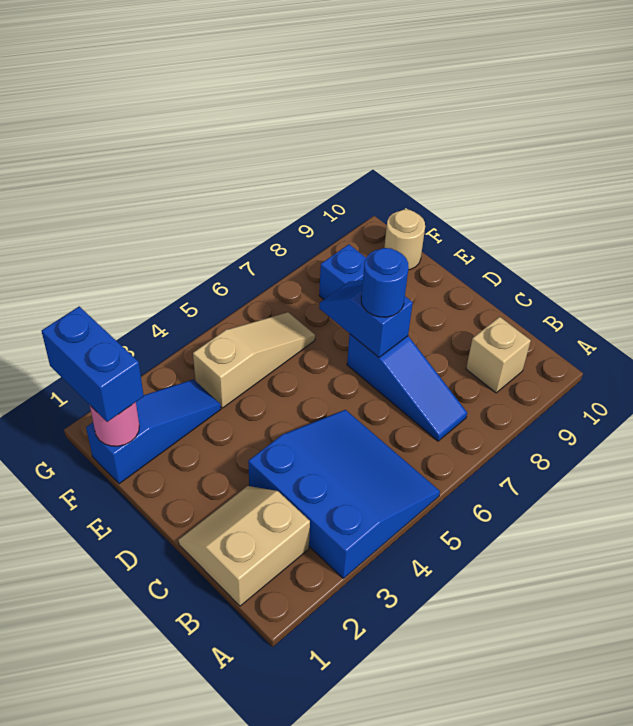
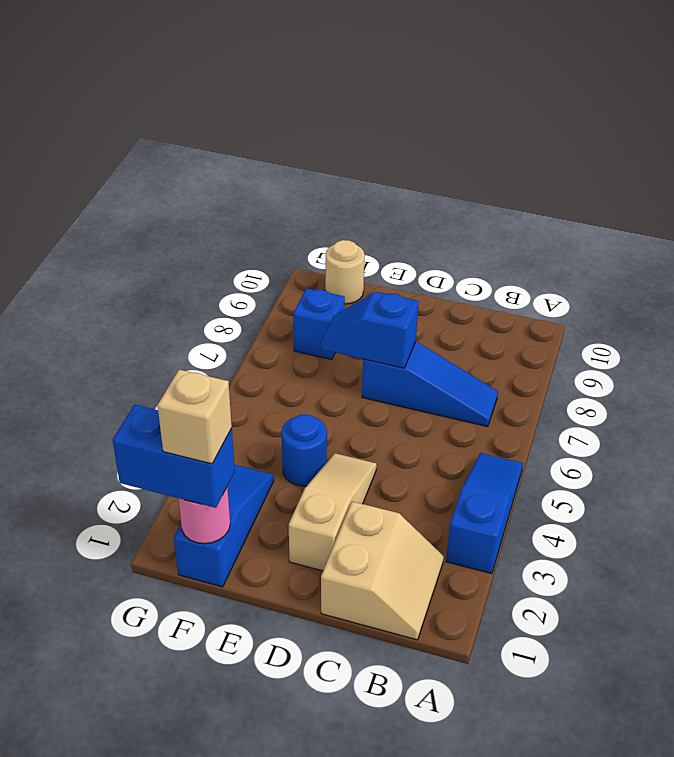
blue 3x3 slope [248,410,440,578] -> blue 1x3 slope [446,453,523,574]
tan 2x2 slope [178,486,310,606] -> tan 2x2 slope turned to [321,501,444,640]
tan 1x1 brick [466,317,531,393] -> tan 1x1 brick moved to [157,370,232,464]
blue 1x1 round brick [361,248,409,317] -> blue 1x1 round brick moved to [282,414,327,486]
tan 1x3 slope [193,312,315,408] -> tan 1x3 slope moved to [289,453,377,571]

